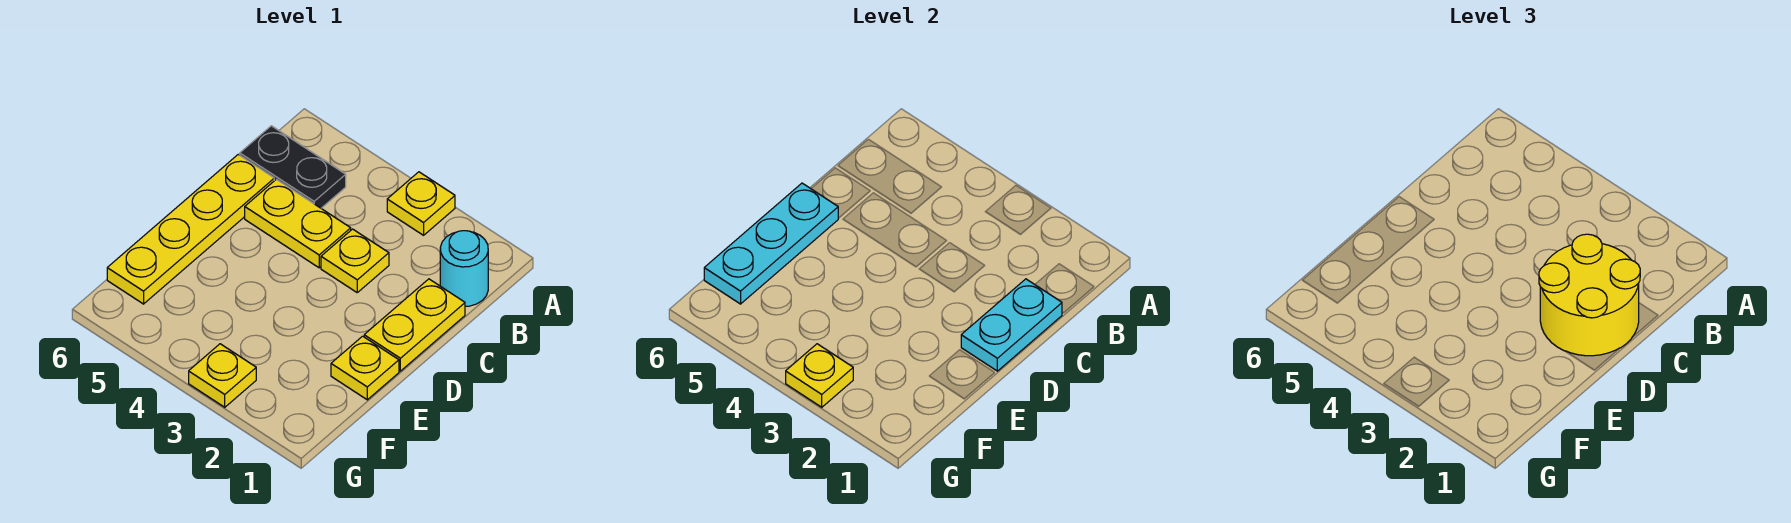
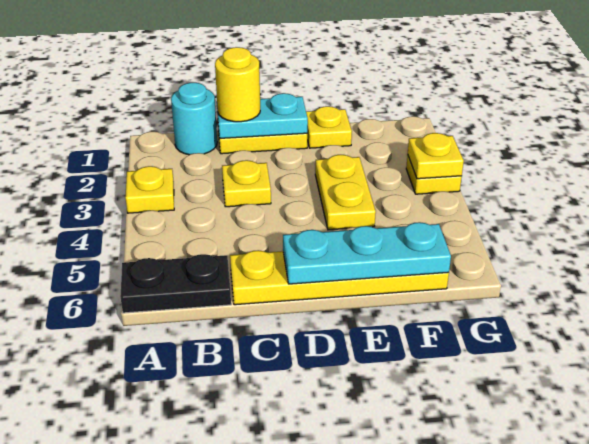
black 1x2 plate [240,126,346,208] -> black 1x2 plate turned to [120,254,231,313]
yellow 2x2 round brick [1539,234,1640,356] -> yellow 1x1 round brick [215,47,260,122]
yellow 1x2 plate [245,179,351,268] -> yellow 1x2 plate moved to [315,155,376,230]

